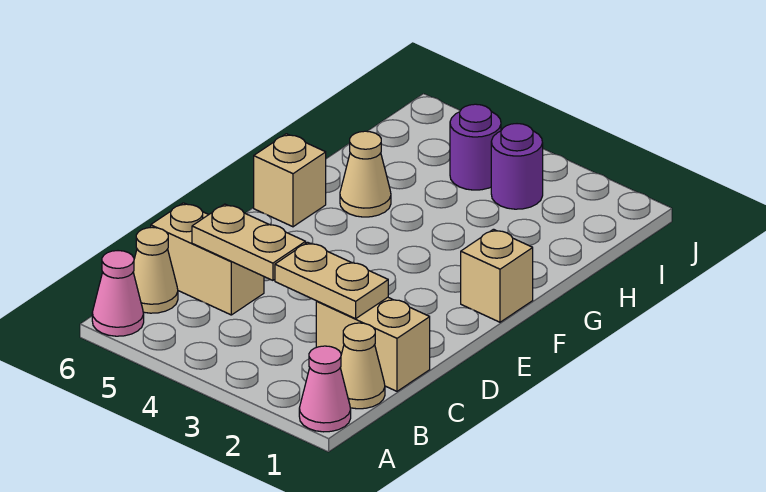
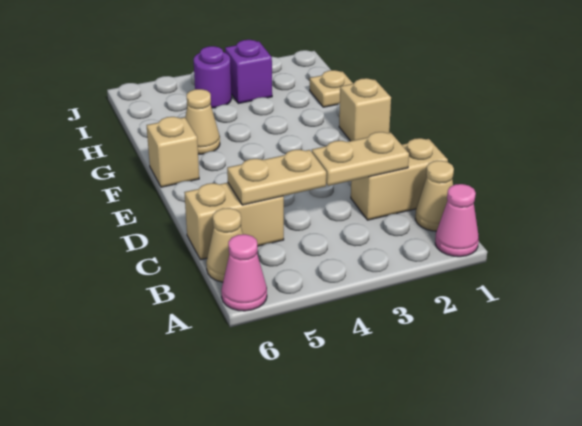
none -> tan 1x1 plate [310,70,353,107]
purple 1x1 round brick [491,124,543,209] -> purple 1x1 brick [225,40,272,104]

